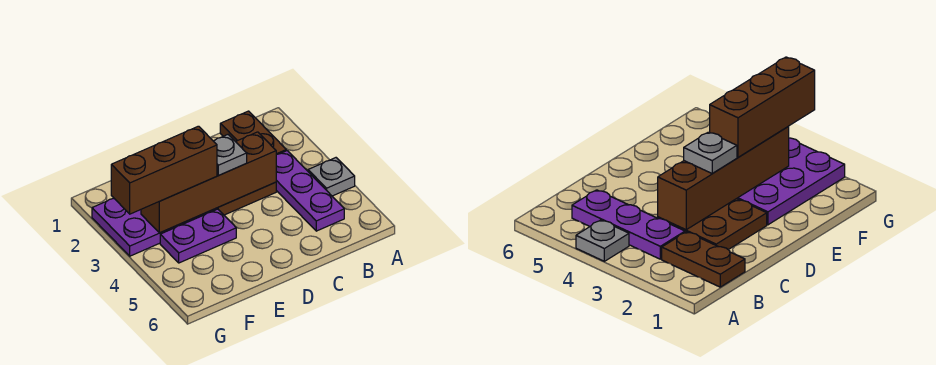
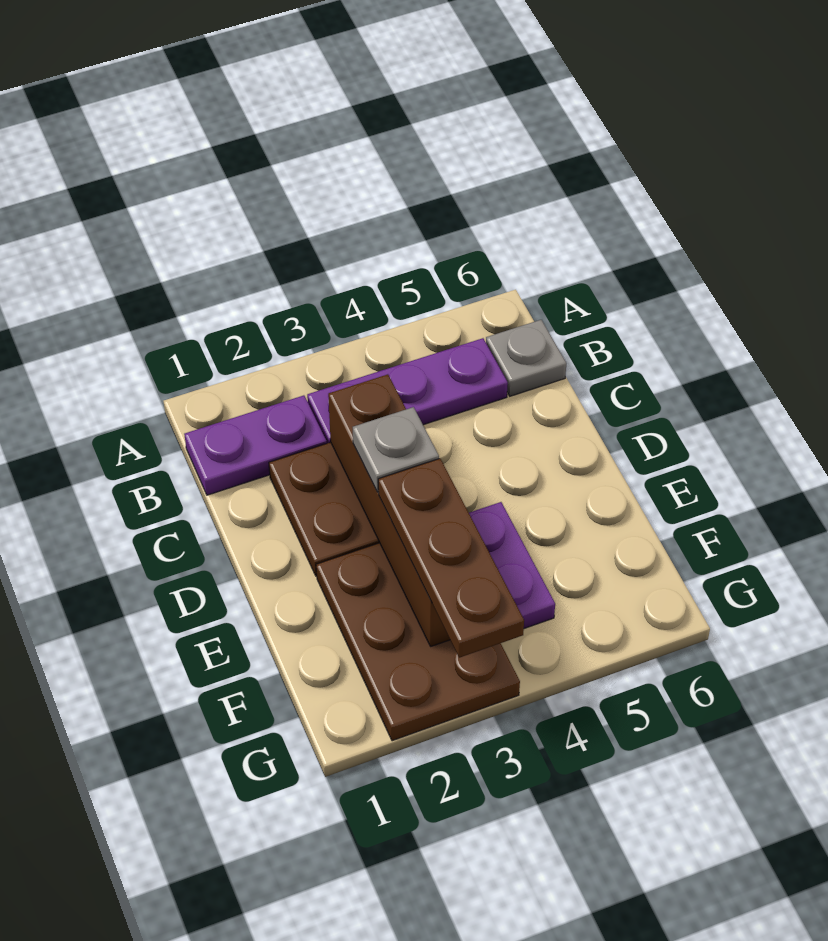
grey 1x1 plate [308,158,355,196] -> grey 1x1 plate moved to [486,320,566,396]
brown 1x2 plate [220,111,286,155] -> purple 1x2 plate [184,395,327,495]
purple 2x3 plate [92,198,217,256] -> brown 2x3 plate [316,543,520,741]
brown 1x3 brick [111,126,217,214] -> brown 1x3 plate [378,459,524,658]

